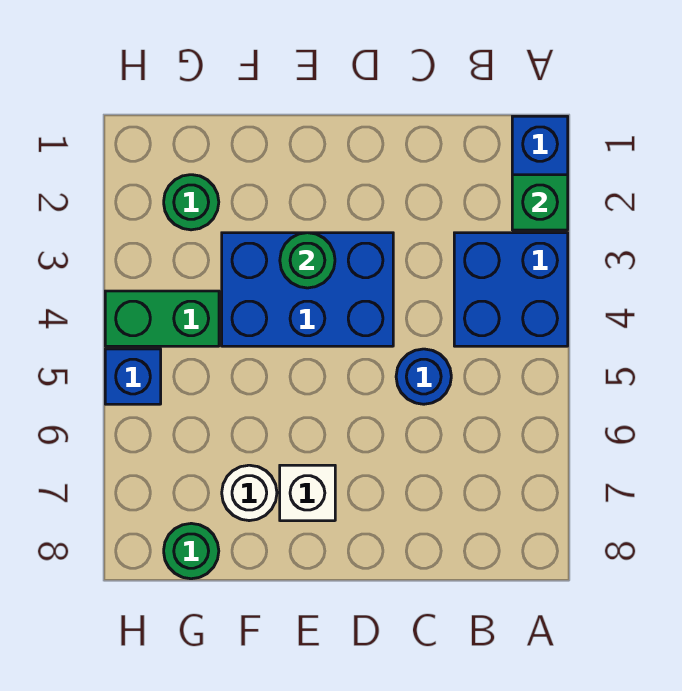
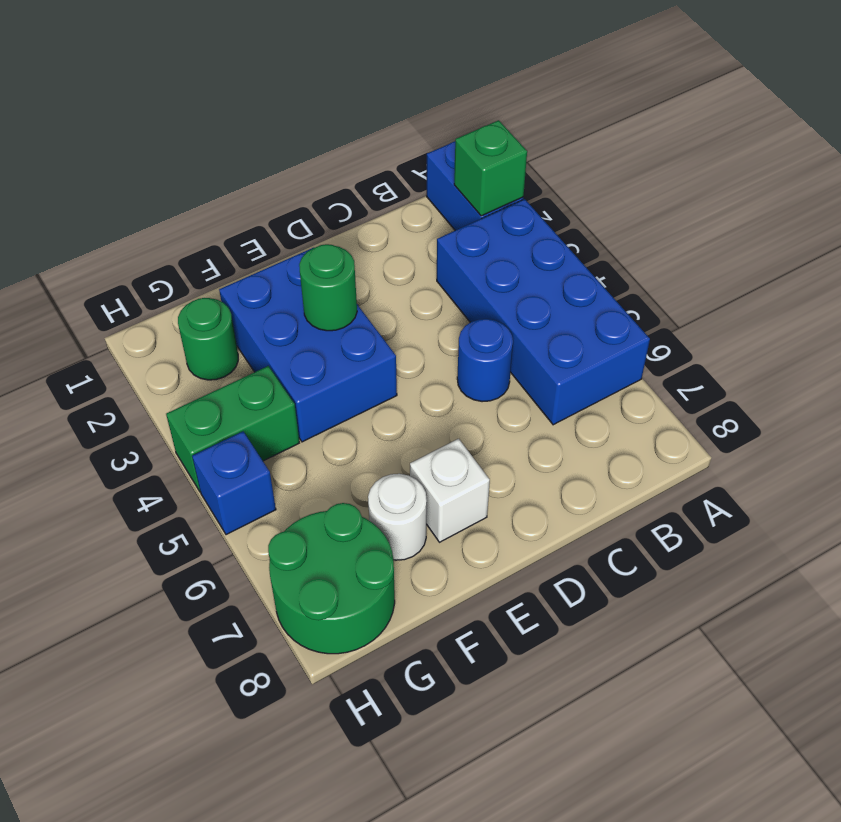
blue 2x2 brick [454,233,568,346] -> blue 2x4 brick [437,199,650,425]
blue 2x3 brick [222,233,393,346] -> blue 2x3 brick turned to [219,248,397,442]
green 1x1 round brick [164,523,219,579] -> green 2x2 round brick [268,503,395,654]

